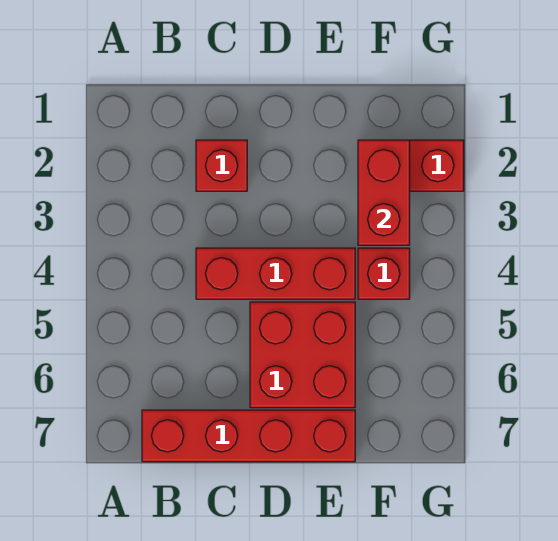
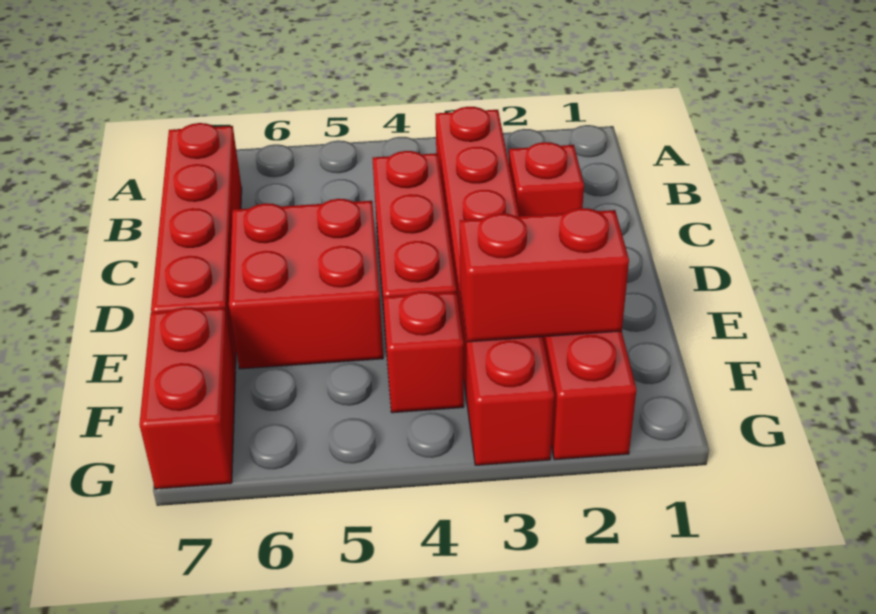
none -> red 1x6 brick [436,107,554,465]
none -> red 1x2 brick [139,307,236,489]

